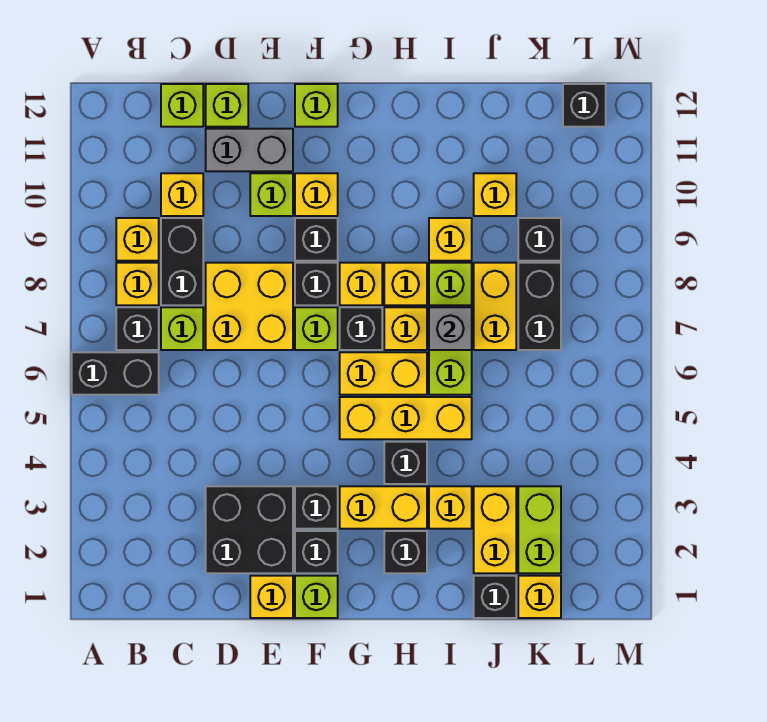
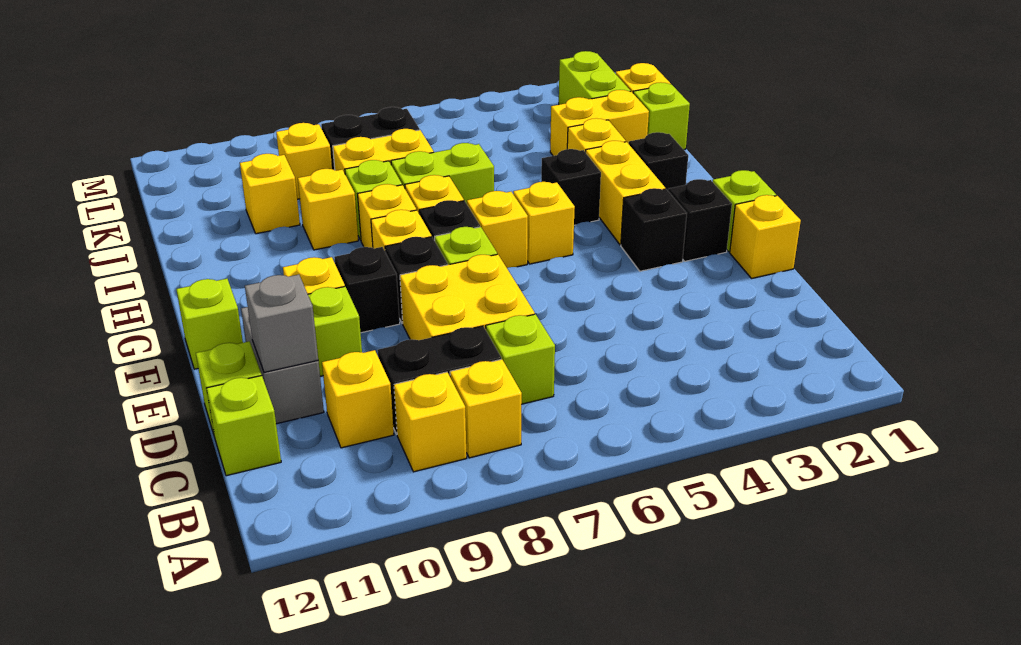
black 1x2 brick [72,352,159,395] -> none
black 1x1 brick [116,307,159,350] -> none
black 2x2 brick [206,486,293,573] -> none
yellow 1x3 brick [340,397,472,439] -> yellow 1x1 brick [513,182,575,264]
yellow 1x2 brick [340,352,427,395] -> yellow 1x1 brick [467,191,528,268]
grey 1x1 brick [429,307,472,350] -> grey 1x1 brick moved to [245,275,318,372]
black 1x1 brick [474,576,516,618] -> lime 1x1 brick [633,82,690,150]
lime 1x2 brick [518,486,561,573] -> lime 1x2 brick turned to [559,51,630,105]
black 1x1 brick [518,218,561,261] -> yellow 1x1 brick [276,123,332,199]
black 1x1 brick [563,84,606,127] -> none

